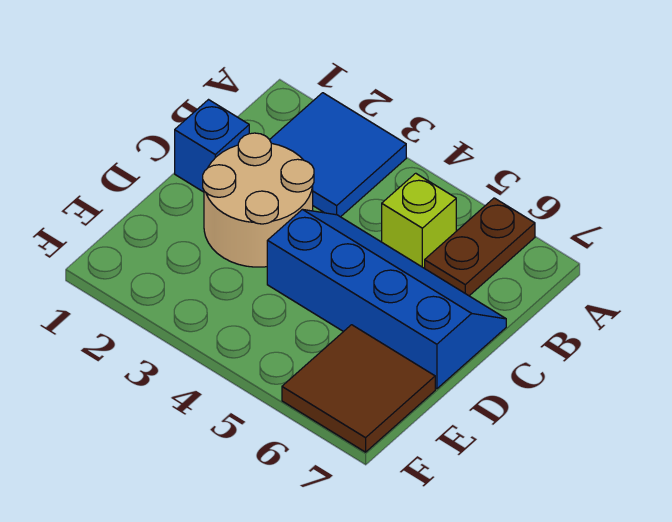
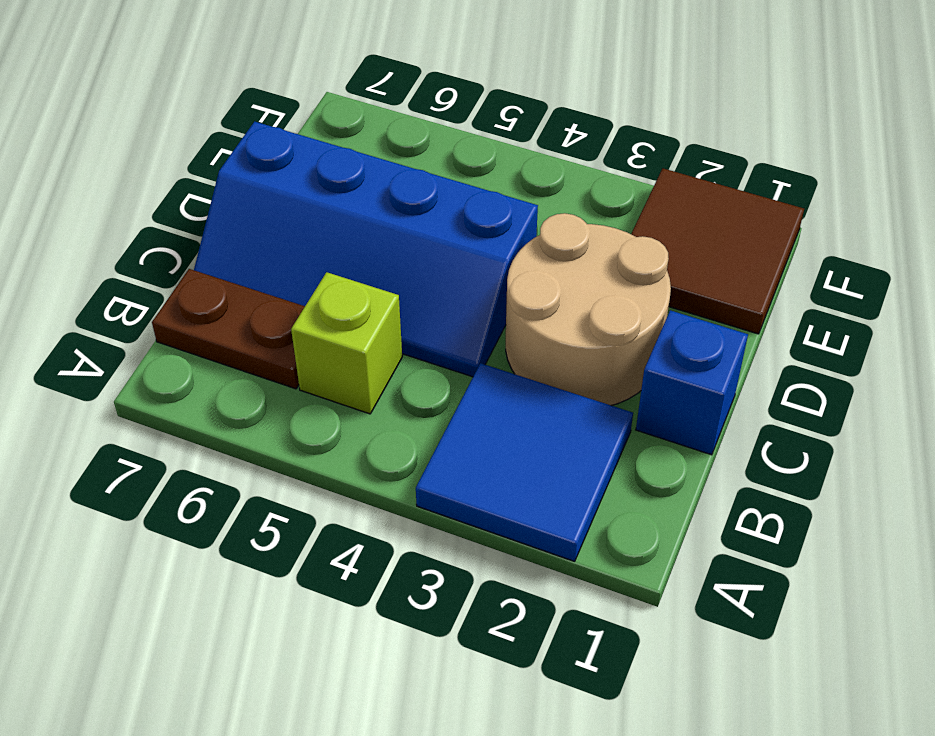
brown 1x2 plate [425,198,535,296] -> brown 1x2 plate turned to [152,269,305,389]
brown 2x2 tile [282,325,435,452] -> brown 2x2 tile moved to [631,169,804,334]

